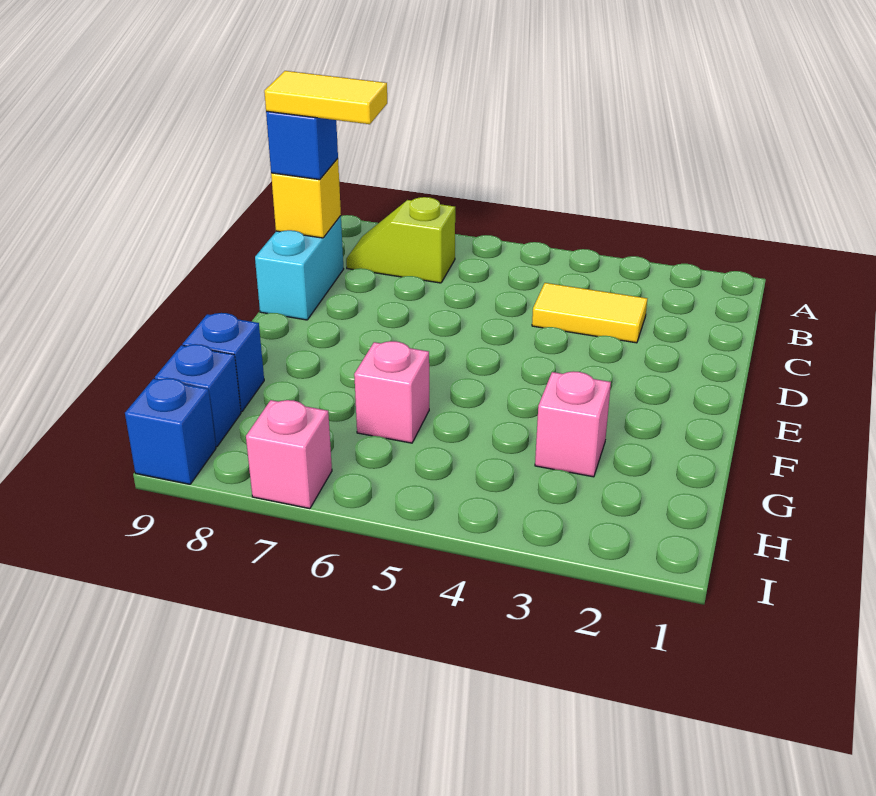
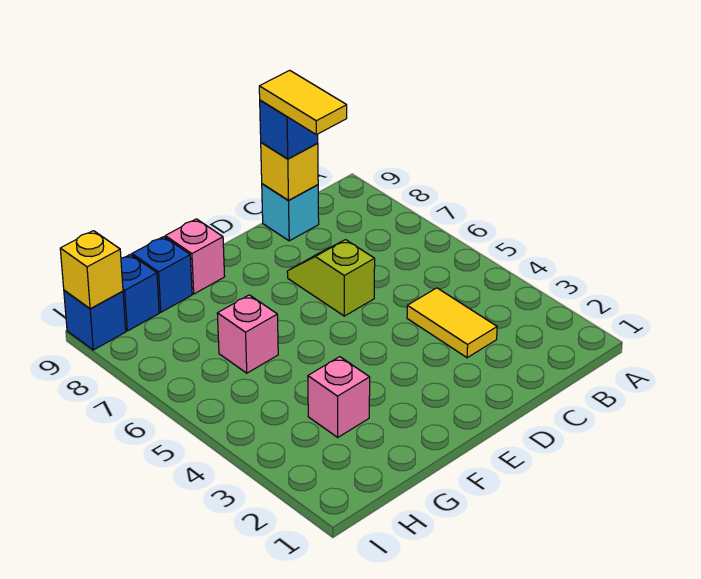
lime 1x2 slope [346,197,455,283] -> lime 1x2 slope moved to [287,240,375,316]
cyan 1x2 brick [255,216,343,320] -> cyan 1x1 brick [262,184,319,241]
pink 1x1 brick [246,400,332,509] -> pink 1x1 brick moved to [165,219,225,294]
none -> yellow 1x1 brick [60,231,123,309]

